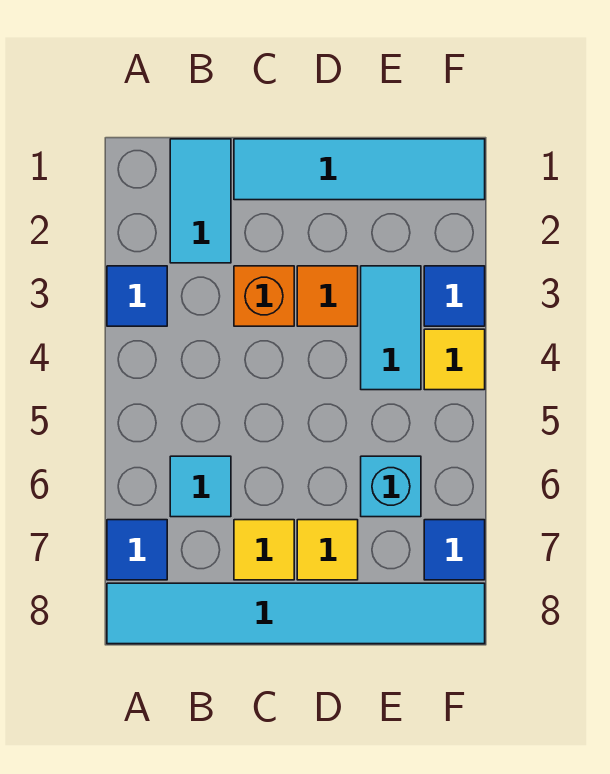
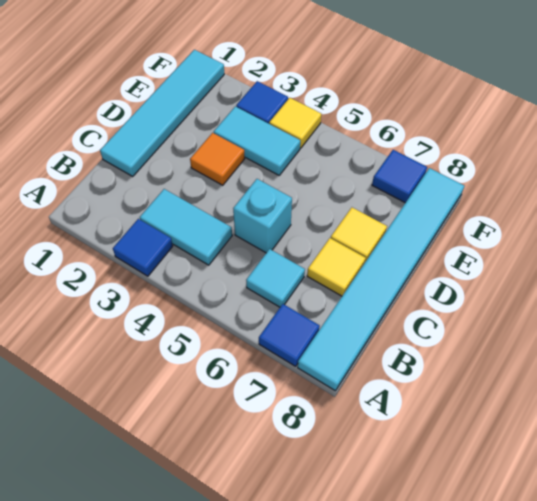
cyan 1x2 tile [170,139,231,263] -> cyan 1x2 tile moved to [140,189,232,265]
orange 1x1 brick [234,266,294,326] -> none
cyan 1x1 brick [361,456,421,517] -> cyan 1x1 brick moved to [233,179,292,253]

